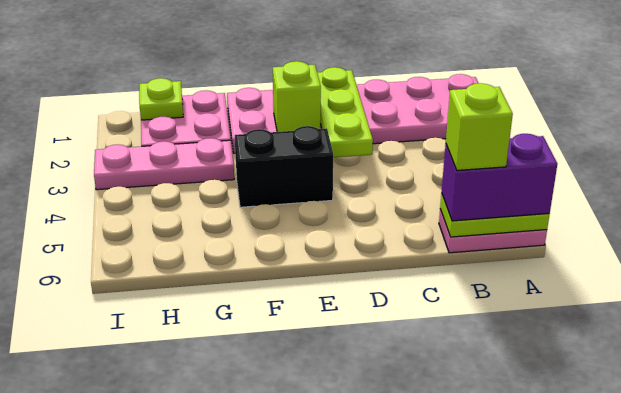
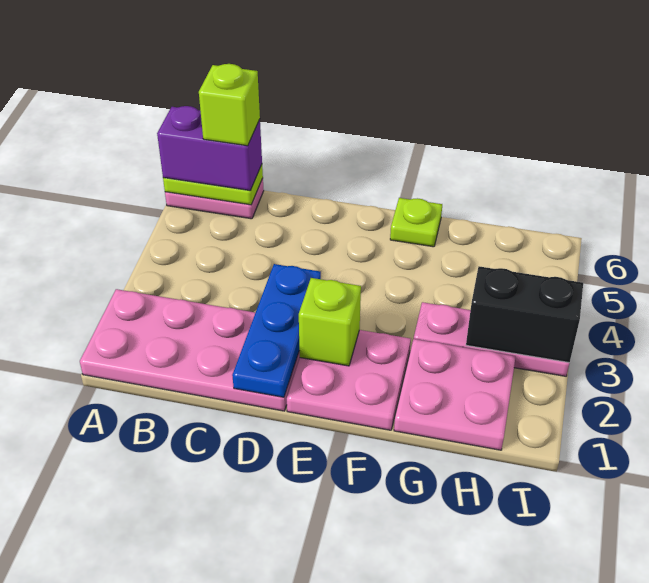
lime 1x3 plate [317,67,373,157] -> blue 1x3 plate [232,264,321,397]
black 1x2 brick [235,126,334,207] -> black 1x2 brick moved to [466,266,583,363]
lime 1x1 plate [139,78,183,120] -> lime 1x1 plate moved to [390,198,442,247]

